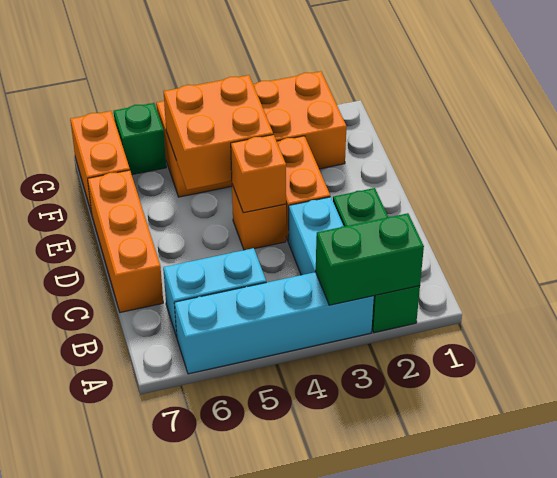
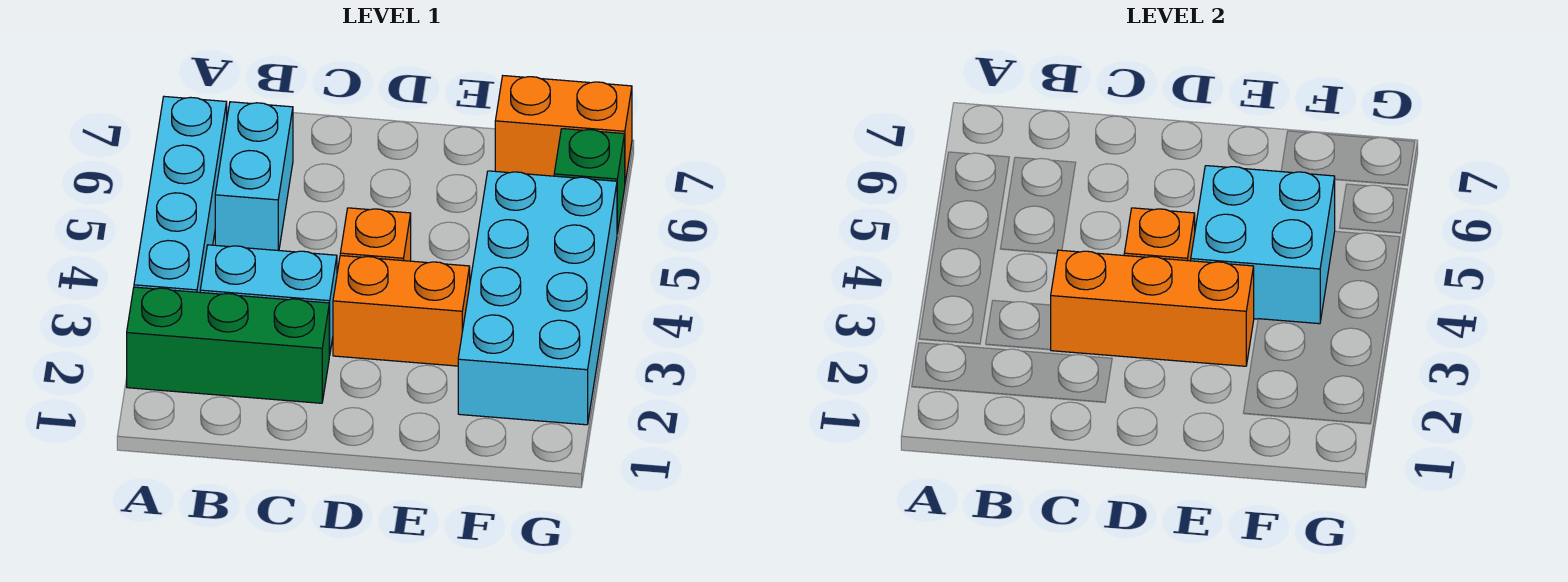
green 1x2 brick [316,213,424,305] -> none
orange 1x3 brick [88,170,163,312] -> orange 1x3 brick moved to [1051,250,1254,366]
orange 2x2 brick [163,75,273,190] -> cyan 2x2 brick [1191,166,1335,324]
orange 2x4 brick [156,71,346,197] -> cyan 2x4 brick [458,171,617,425]

